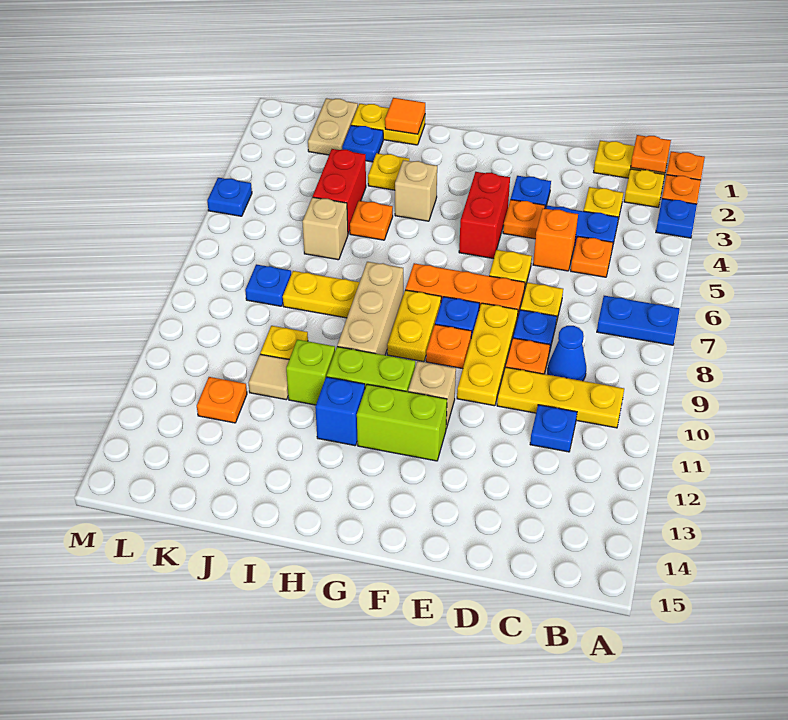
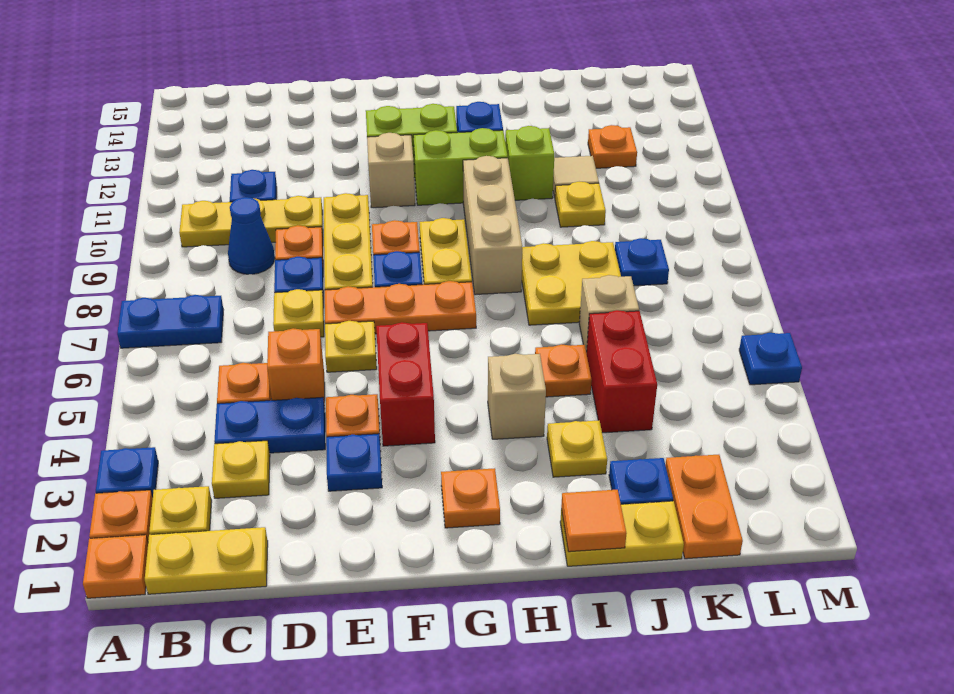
orange 1x1 plate [631,135,671,173] -> orange 1x1 plate moved to [441,468,500,528]
yellow 1x2 plate [283,271,360,318] -> yellow 2x2 plate [522,241,621,325]
tan 1x2 plate [308,98,358,155] -> orange 1x2 plate [665,455,743,559]

